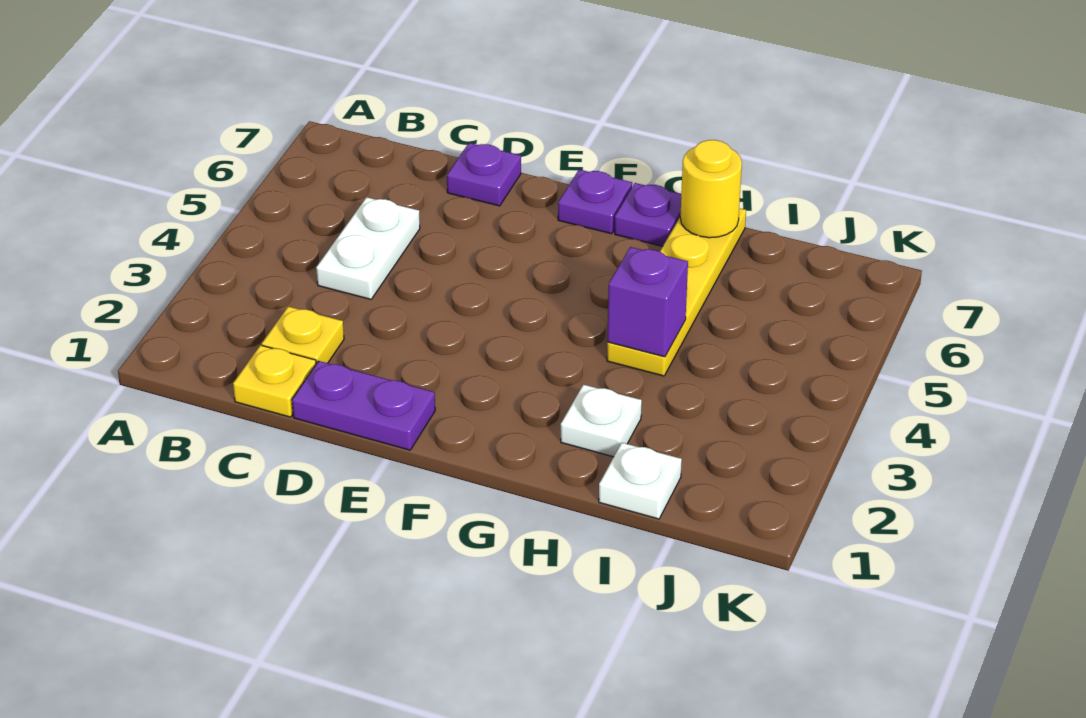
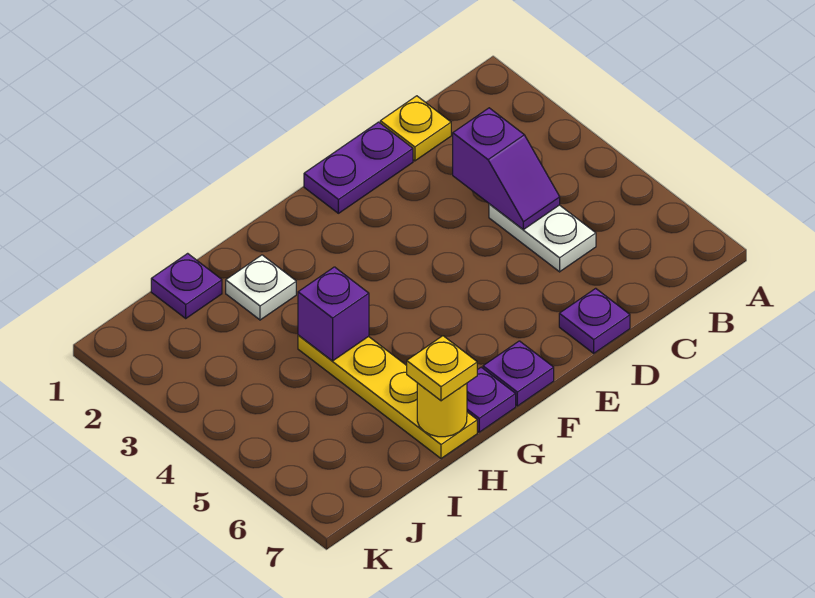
yellow 1x1 plate [262,306,344,364] -> yellow 1x1 plate moved to [407,336,477,401]
none -> purple 1x2 slope [453,108,560,230]
white 1x1 plate [599,443,682,519] -> purple 1x1 plate [151,253,222,318]

